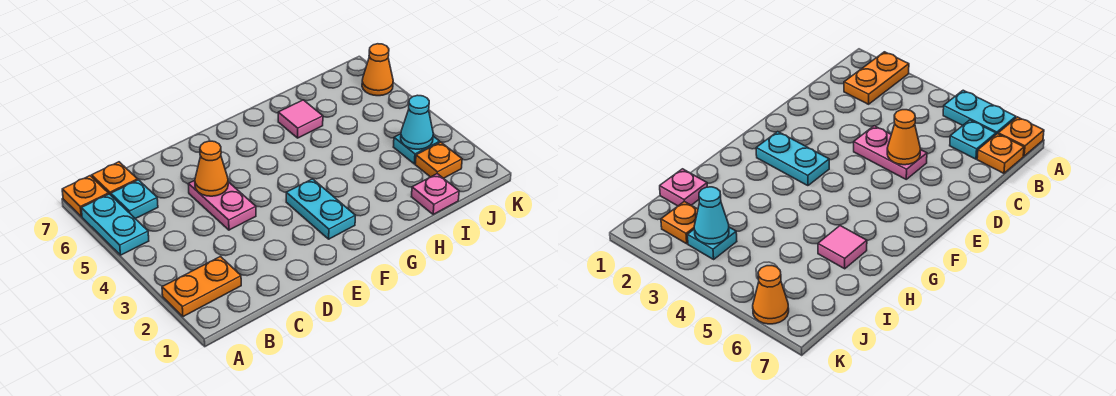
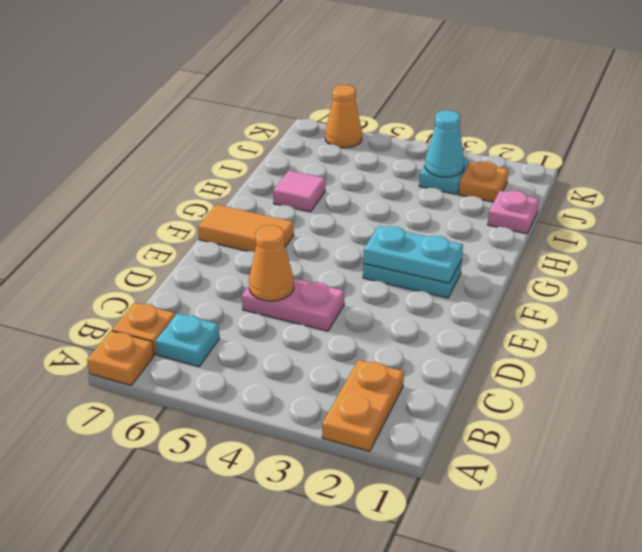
cyan 1x2 plate [81,194,149,255] -> cyan 1x2 plate moved to [363,226,463,283]
none -> orange 1x2 tile [198,204,294,252]

